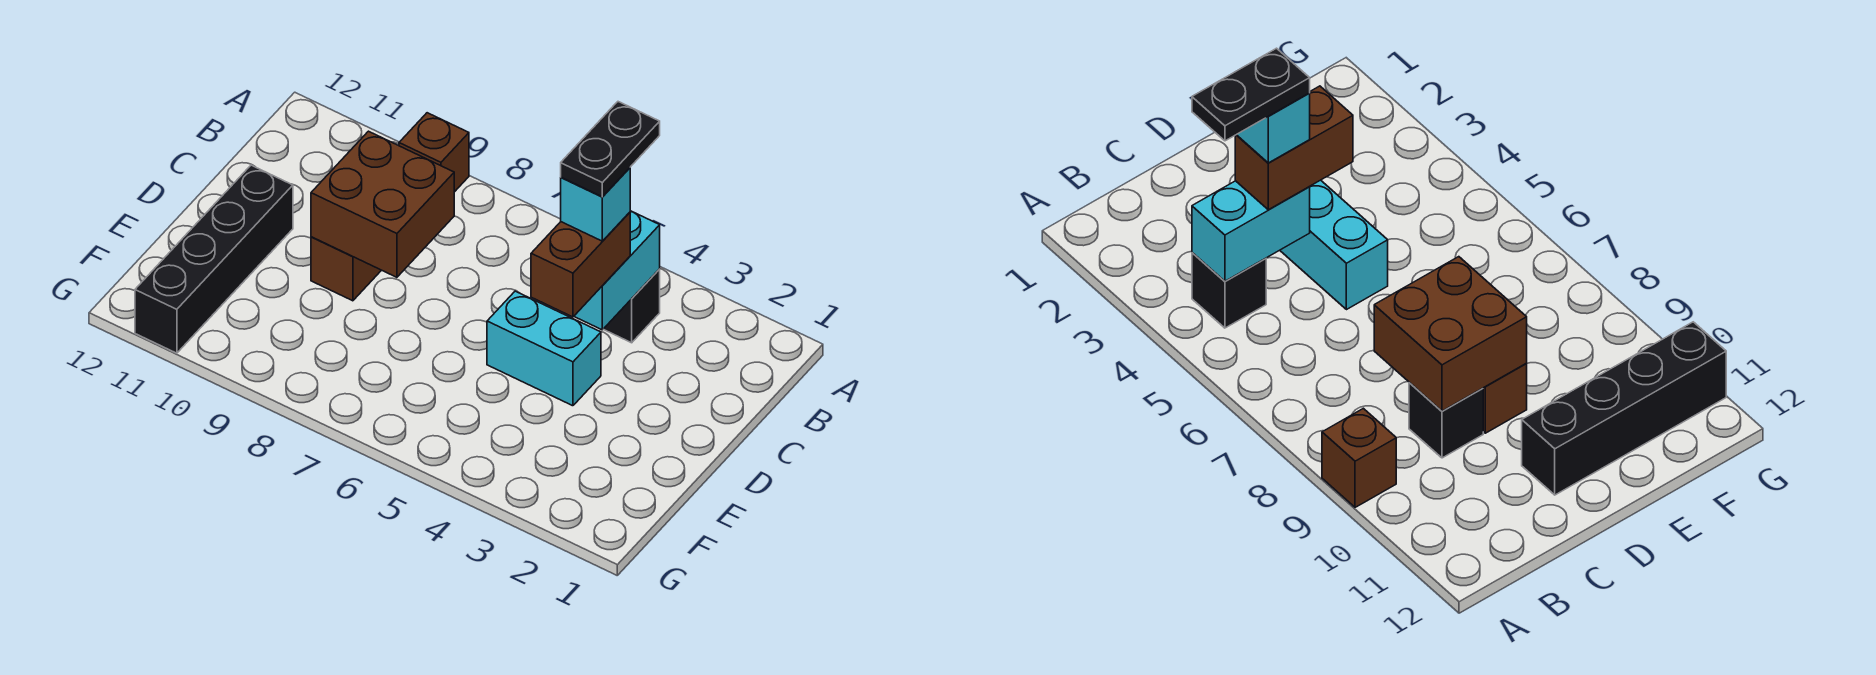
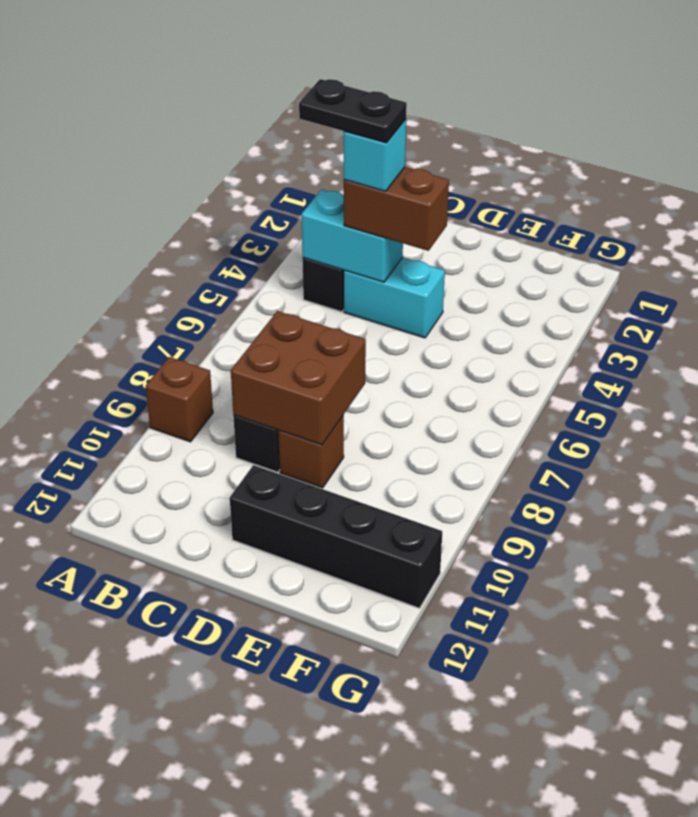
cyan 1x2 brick [487,291,601,406] -> cyan 1x2 brick turned to [344,258,445,338]

